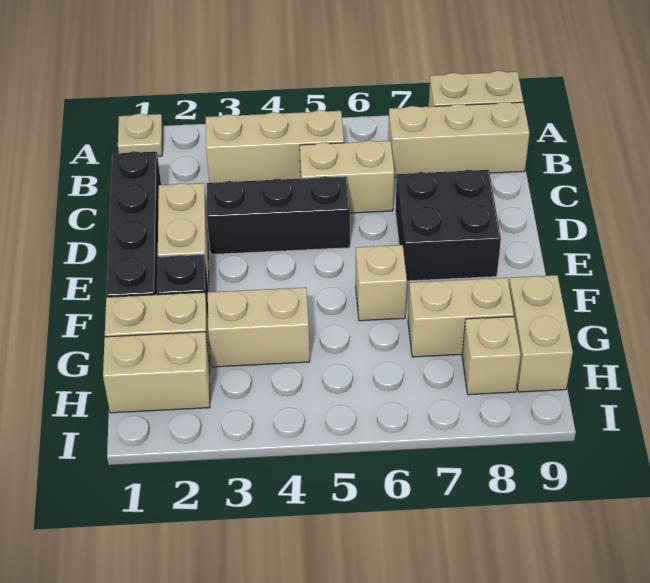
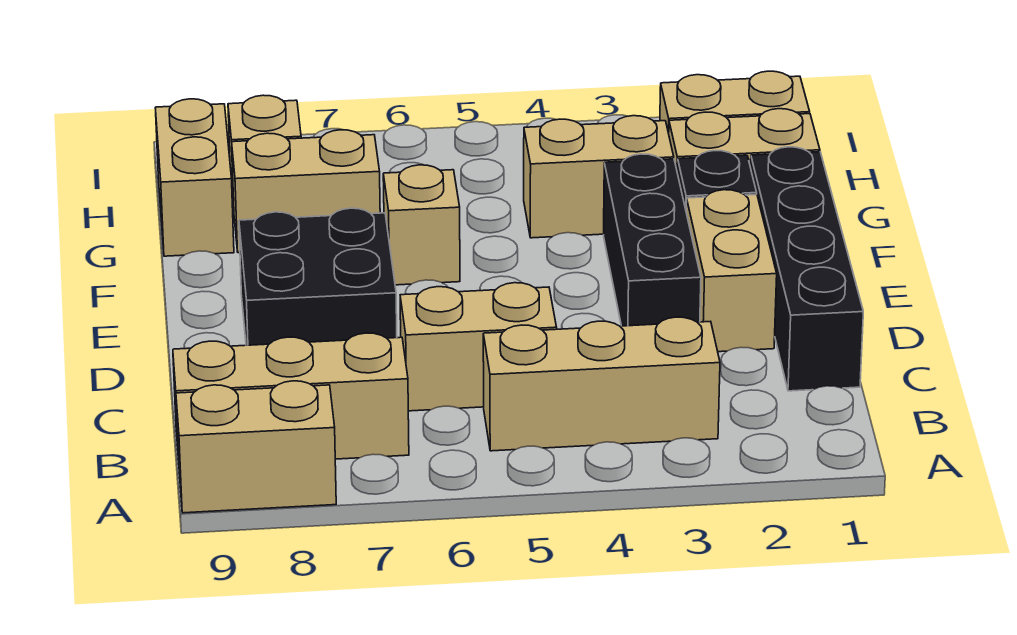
tan 1x1 plate [118,114,163,156] -> none
black 1x3 brick [207,176,350,254] -> black 1x3 brick turned to [604,154,701,326]

